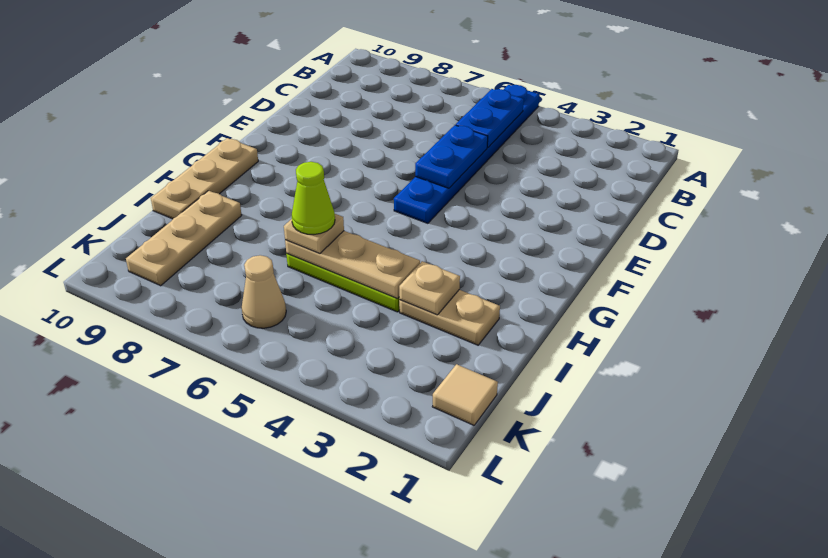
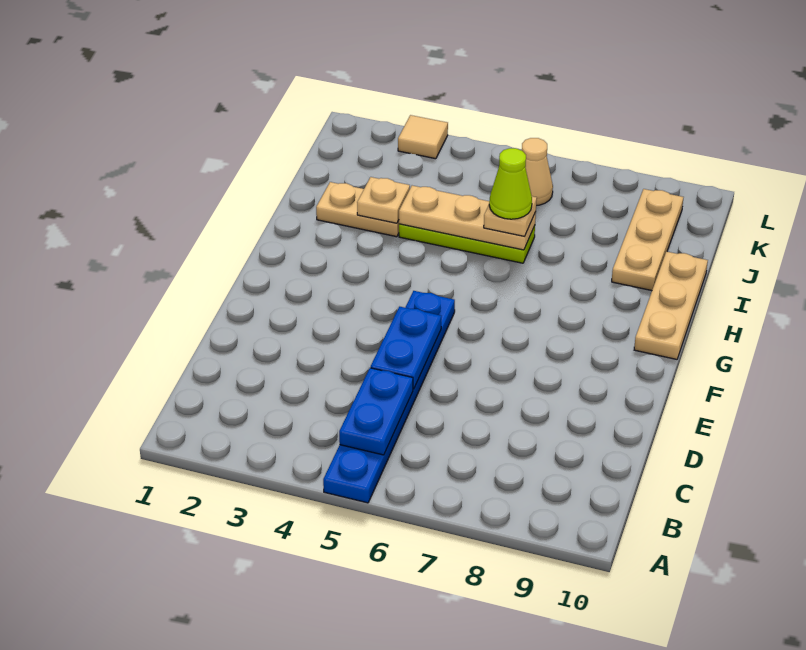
tan 1x1 tile [432,364,498,425] -> tan 1x1 tile moved to [398,115,448,159]

